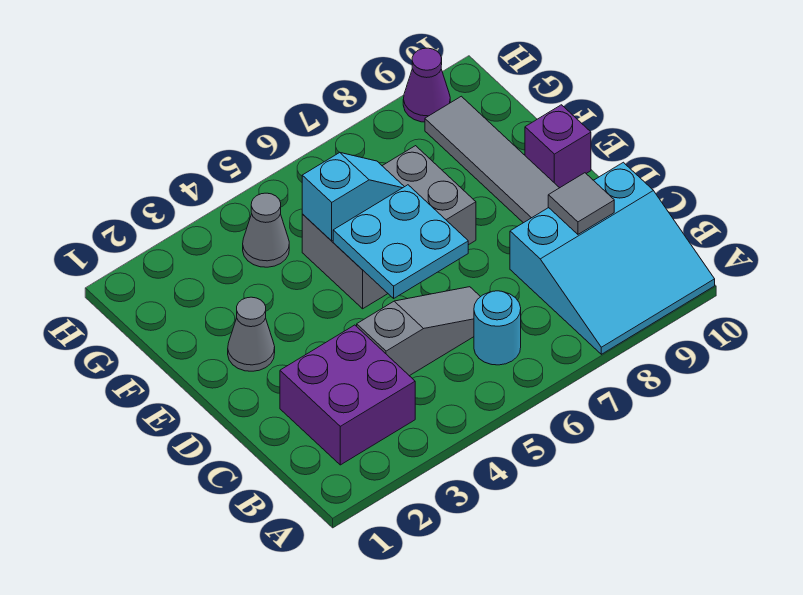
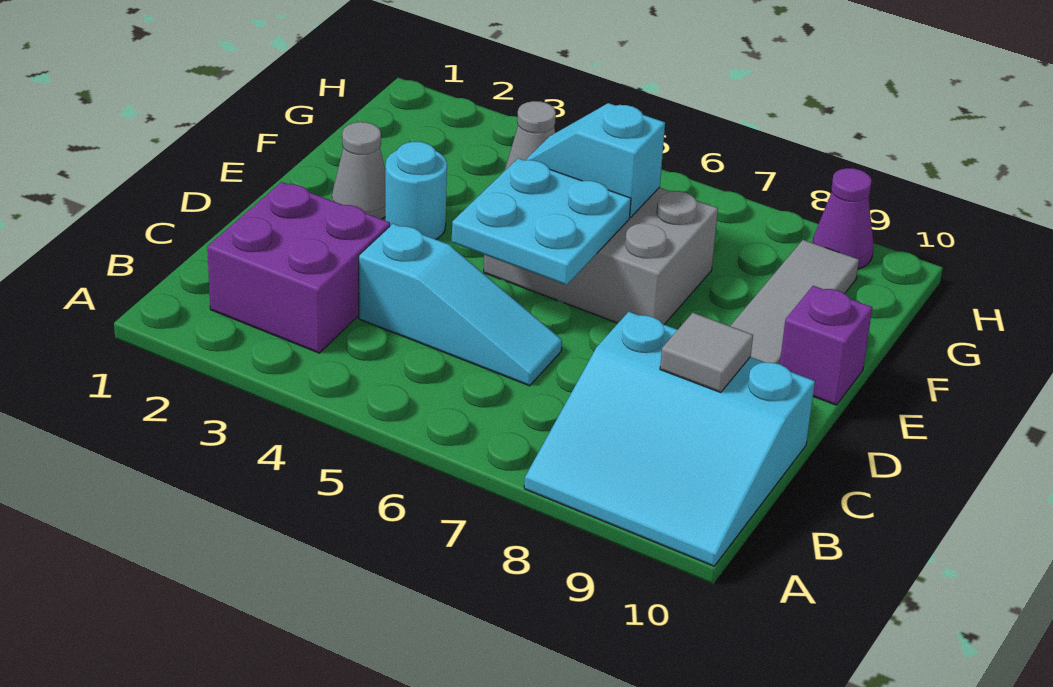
cyan 1x1 round brick [474,291,521,365] -> cyan 1x1 round brick moved to [385,142,447,239]
grey 1x3 slope [357,287,480,376] -> cyan 1x3 slope [359,224,562,386]
cyan 1x2 slope [302,153,404,241] -> cyan 1x2 slope turned to [526,103,665,217]

